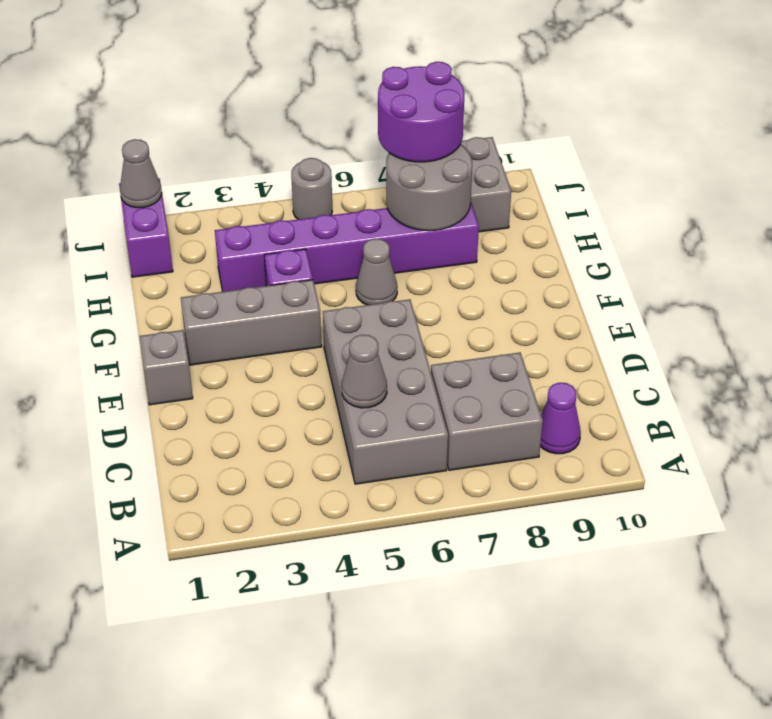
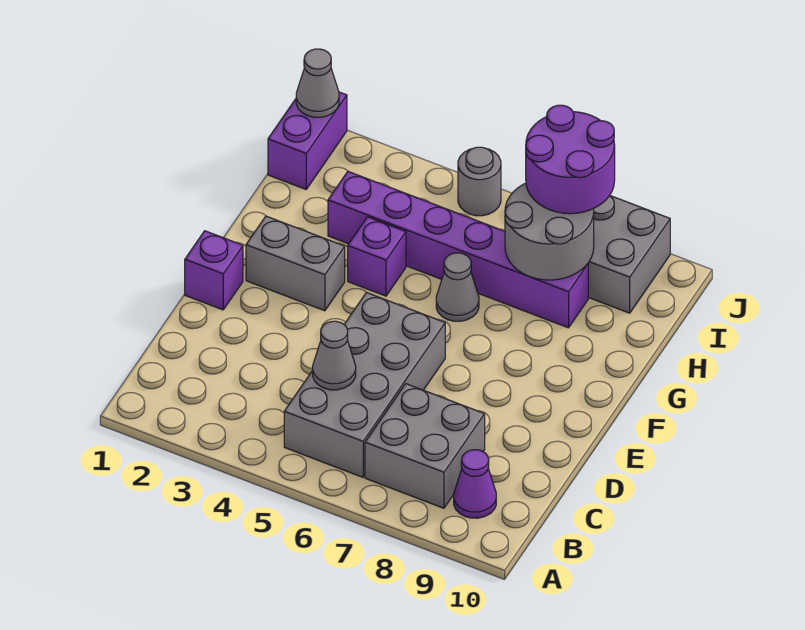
grey 1x1 brick [140,330,193,405] -> purple 1x1 brick [185,231,243,310]
grey 1x3 brick [181,280,322,365] -> grey 1x2 brick [246,216,345,311]

